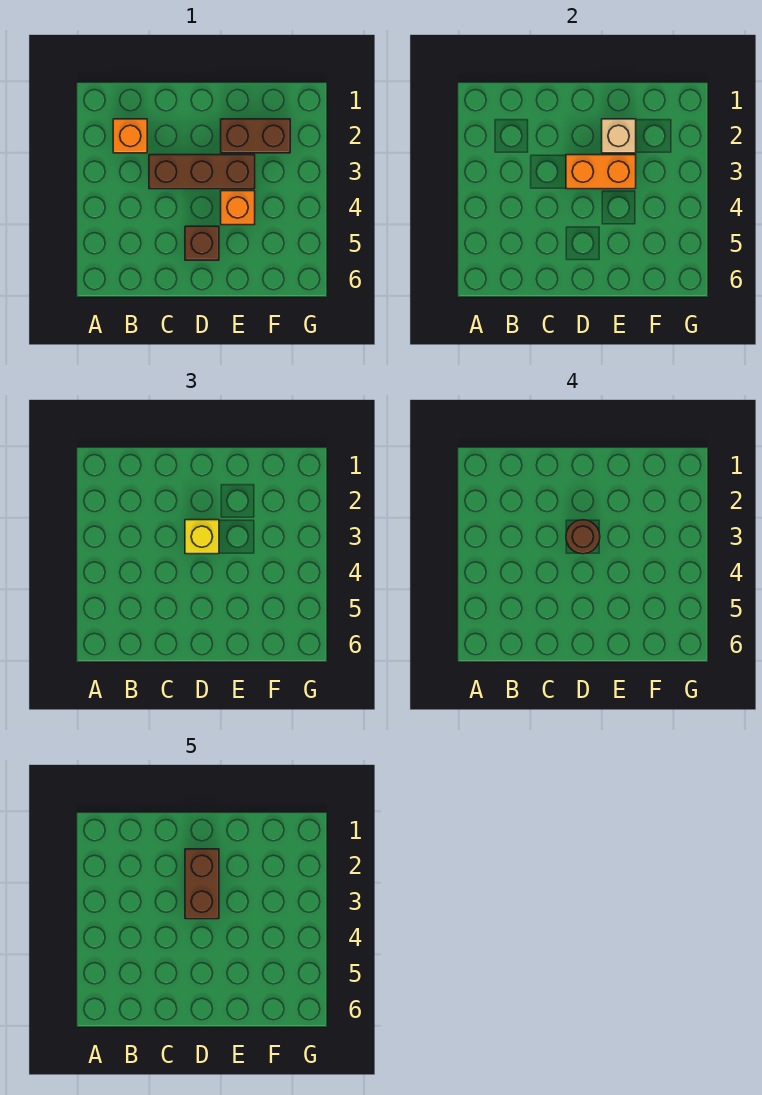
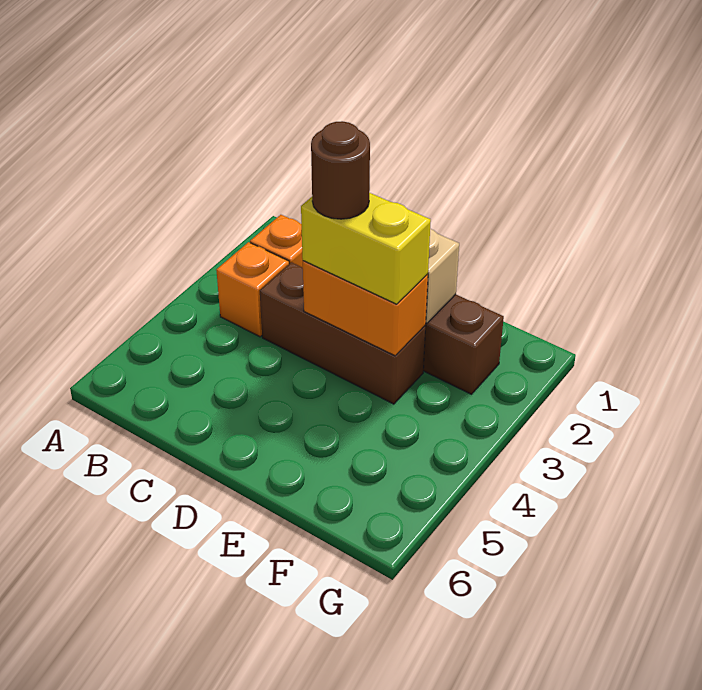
brown 1x2 brick [185,849,219,919] -> none
yellow 1x1 brick [185,520,219,554] -> yellow 1x2 brick [301,193,431,304]
brown 1x1 brick [185,226,219,260] -> none
orange 1x1 brick [221,191,255,225] -> orange 1x1 brick moved to [216,242,289,337]

